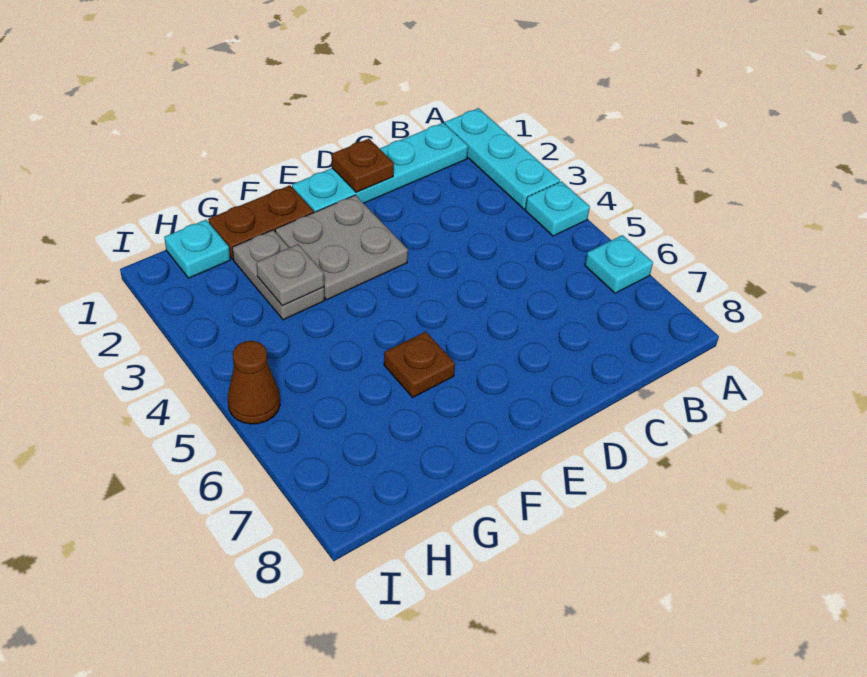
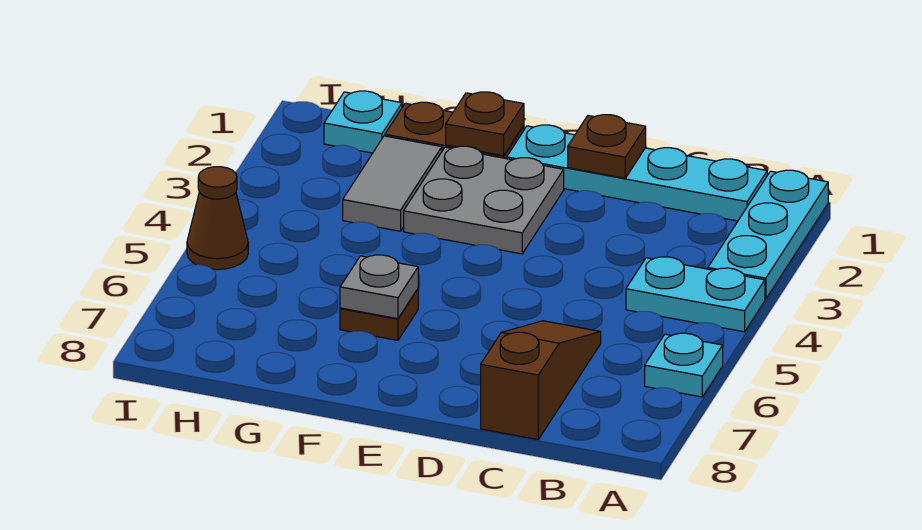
cyan 1x1 plate [525,181,590,236] -> cyan 1x2 plate [626,257,765,332]
none -> brown 1x3 slope [481,321,601,440]
none -> brown 1x1 plate [446,92,524,156]
grey 1x2 plate [232,230,324,320] -> grey 1x2 tile [343,136,442,231]
grey 1x1 plate [256,244,324,306] -> grey 1x1 plate moved to [340,255,418,319]

